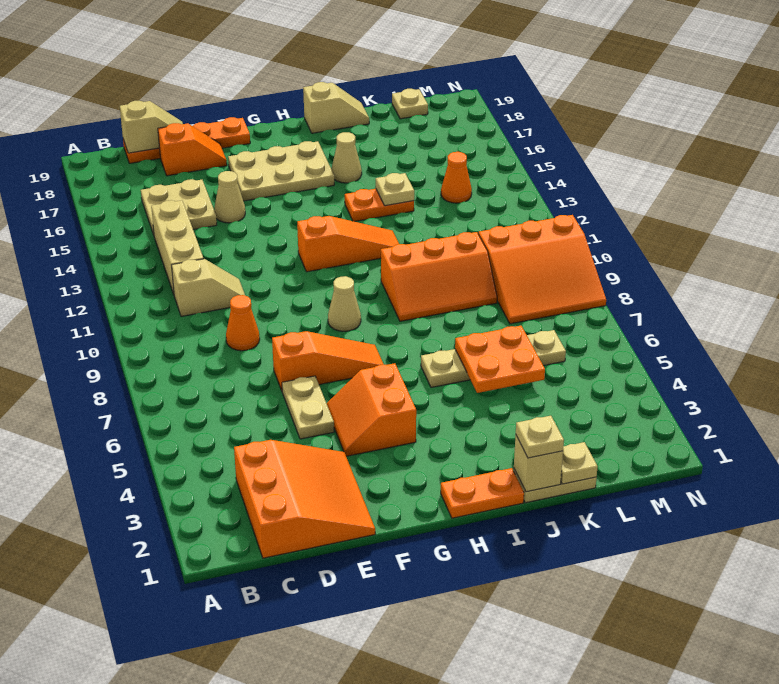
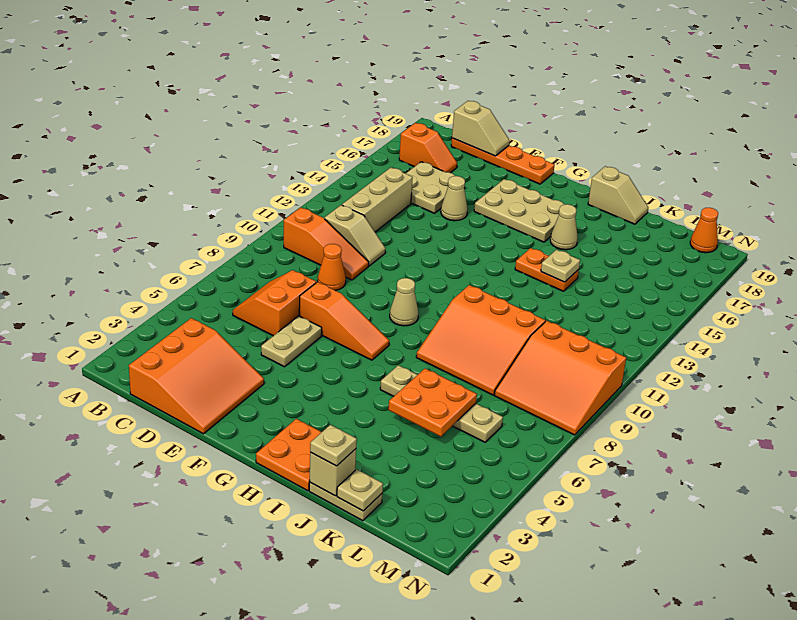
orange 1x2 slope [158,123,227,176] -> orange 1x2 slope moved to [399,123,457,173]
orange 2x2 slope [327,363,416,456] -> orange 2x2 slope moved to [233,270,316,336]
orange 1x3 slope [297,216,399,272] -> orange 1x3 slope moved to [284,207,369,280]
orange 1x2 plate [441,468,524,518] -> orange 2x2 plate [256,419,321,491]
orange 2x3 slope [381,232,497,321] -> orange 3x3 slope [416,285,545,395]
orange 1x1 cone [441,152,472,203] -> orange 1x1 cone moved to [690,208,718,253]
tan 1x1 plate [392,89,428,119] -> none

